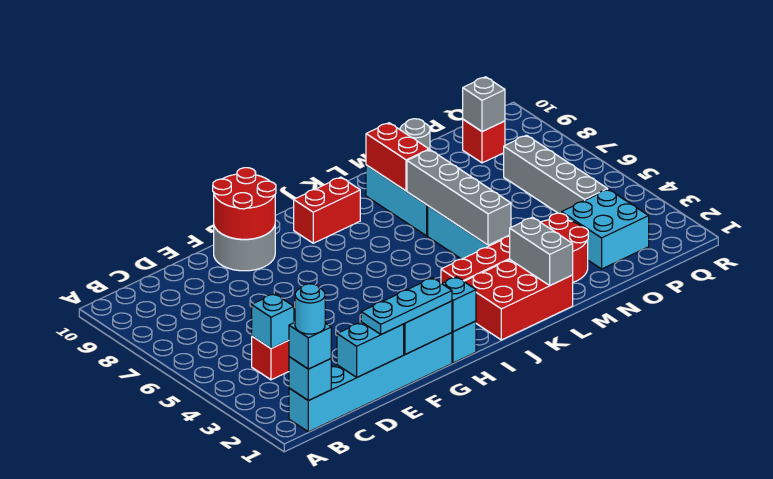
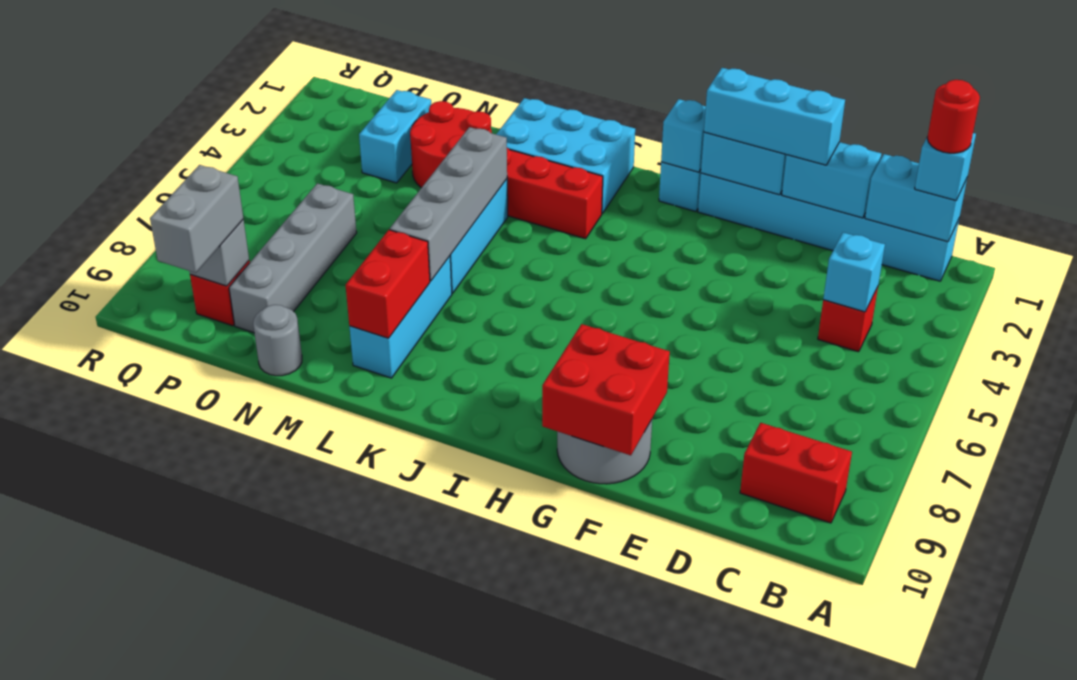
cyan 1x1 brick [289,357,331,401] -> cyan 1x2 brick [865,154,967,242]
cyan 1x1 round brick [295,284,325,334] -> red 1x1 round brick [927,80,980,153]
cyan 1x3 plate [361,278,452,334] -> cyan 1x3 brick [704,68,845,165]
red 2x2 round brick [213,168,276,239] -> red 2x2 brick [542,324,670,455]
red 1x2 brick [294,177,360,243] -> red 1x2 brick moved to [740,423,852,523]
red 2x3 brick [464,260,573,340] -> cyan 2x3 brick [496,98,635,213]
grey 1x2 brick [510,217,573,285] -> grey 1x2 brick moved to [150,165,243,273]
cyan 2x2 brick [562,189,649,269] -> cyan 1x2 brick [359,90,431,183]
grey 1x4 brick [504,135,608,214] -> grey 1x4 brick moved to [229,183,357,333]

